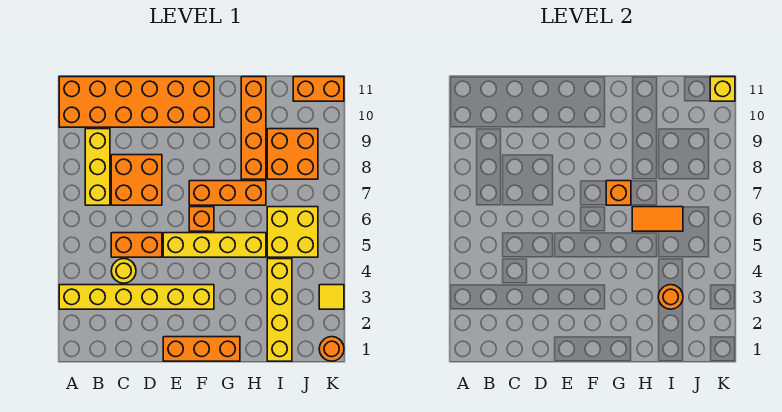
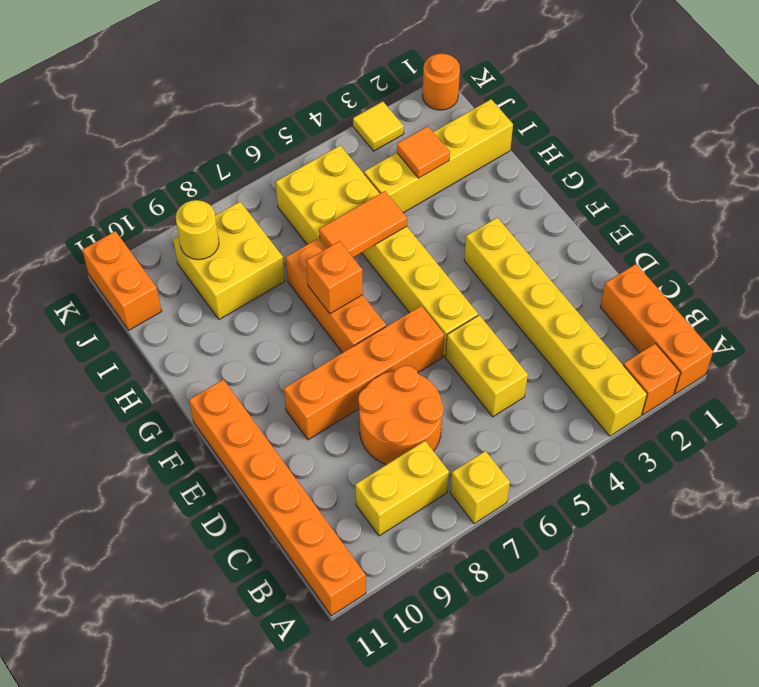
orange 2x6 brick [59,77,214,127] -> orange 1x6 brick [189,379,366,616]
yellow 1x3 brick [85,129,110,205] -> yellow 1x2 brick [355,441,449,536]
yellow 1x1 round brick [111,259,136,283] -> yellow 1x1 round brick moved to [176,200,219,260]
orange 1x2 brick [111,233,162,257] -> yellow 1x2 brick [446,315,528,417]
orange 2x2 brick [111,155,162,205] -> orange 2x2 round brick [358,366,444,465]
orange 1x3 brick [163,337,240,361] -> orange 1x3 brick moved to [600,264,713,394]
orange 1x1 brick [189,207,214,231] -> orange 1x1 brick moved to [623,344,680,415]
orange 1x2 tile [632,207,683,231] -> orange 1x2 tile turned to [319,191,407,257]
orange 1x4 brick [241,77,266,179] -> orange 1x4 brick moved to [284,306,444,440]
orange 1x1 round brick [658,285,683,309] -> orange 1x1 tile [397,126,450,178]
orange 2x2 brick [267,129,318,179] -> yellow 2x2 brick [173,202,285,319]
yellow 1x1 brick [710,77,735,101] -> yellow 1x1 brick moved to [450,451,510,524]

